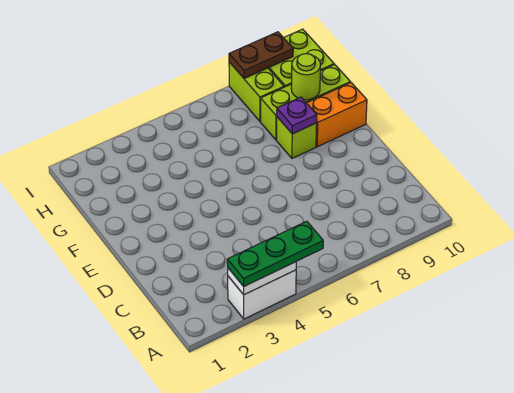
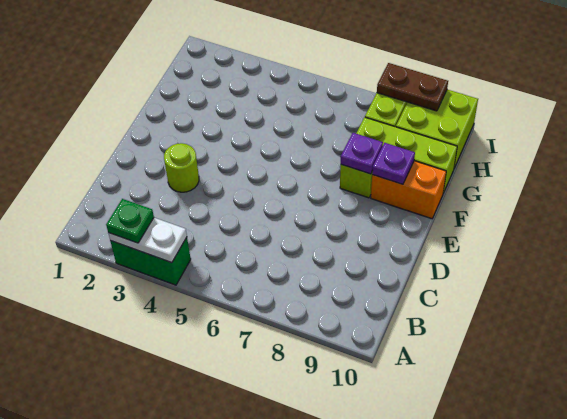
white 1x2 brick [228,270,296,319] -> green 1x2 brick [110,237,191,285]
green 1x3 plate [227,221,323,286] -> green 1x1 plate [106,199,154,243]
none -> purple 1x1 plate [372,143,415,184]
lime 1x1 round brick [291,54,321,100] -> lime 1x1 round brick moved to [164,143,199,192]

